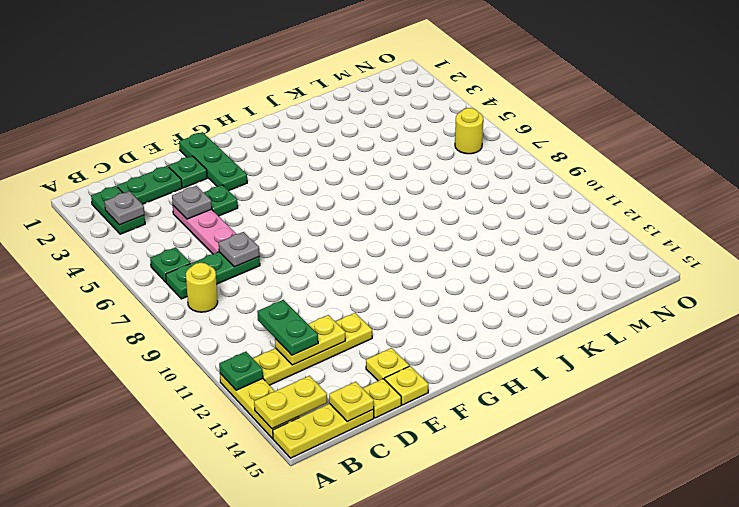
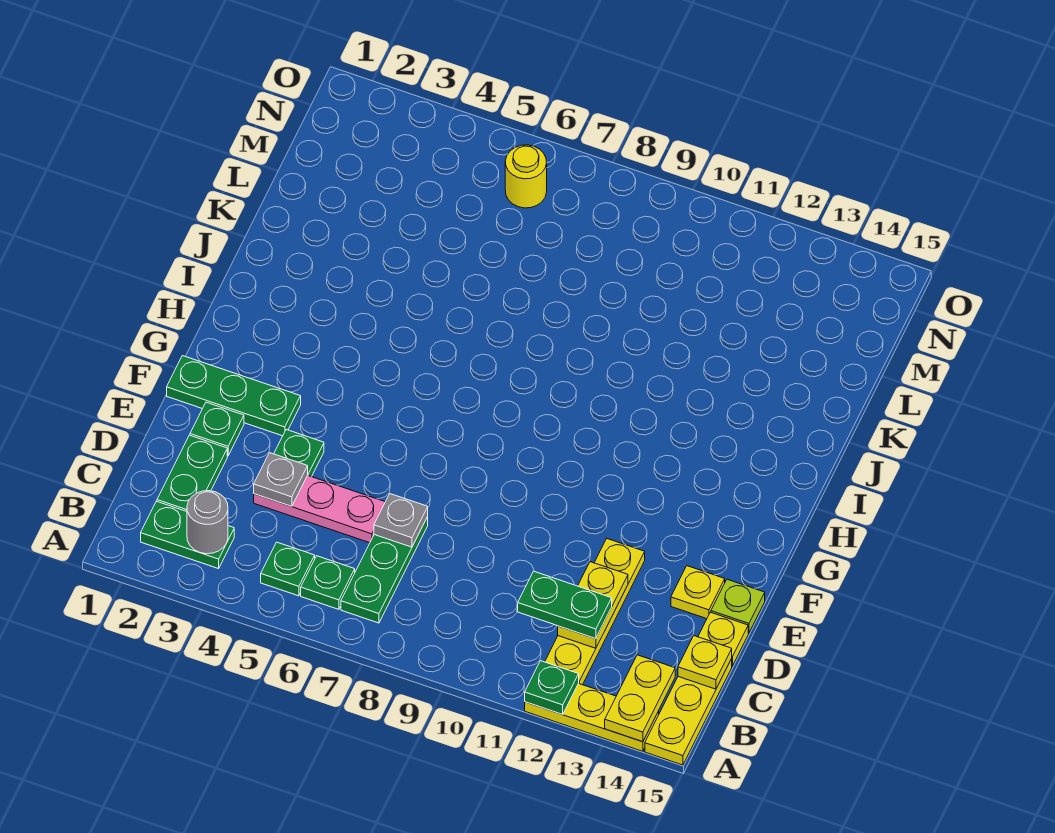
grey 1x1 plate [104,191,144,225] -> grey 1x1 round brick [187,491,228,554]
none -> green 1x1 plate [261,542,315,596]
yellow 1x1 round brick [186,263,218,312] -> none
yellow 1x1 plate [385,366,428,405] -> lime 1x1 plate [711,579,765,633]

